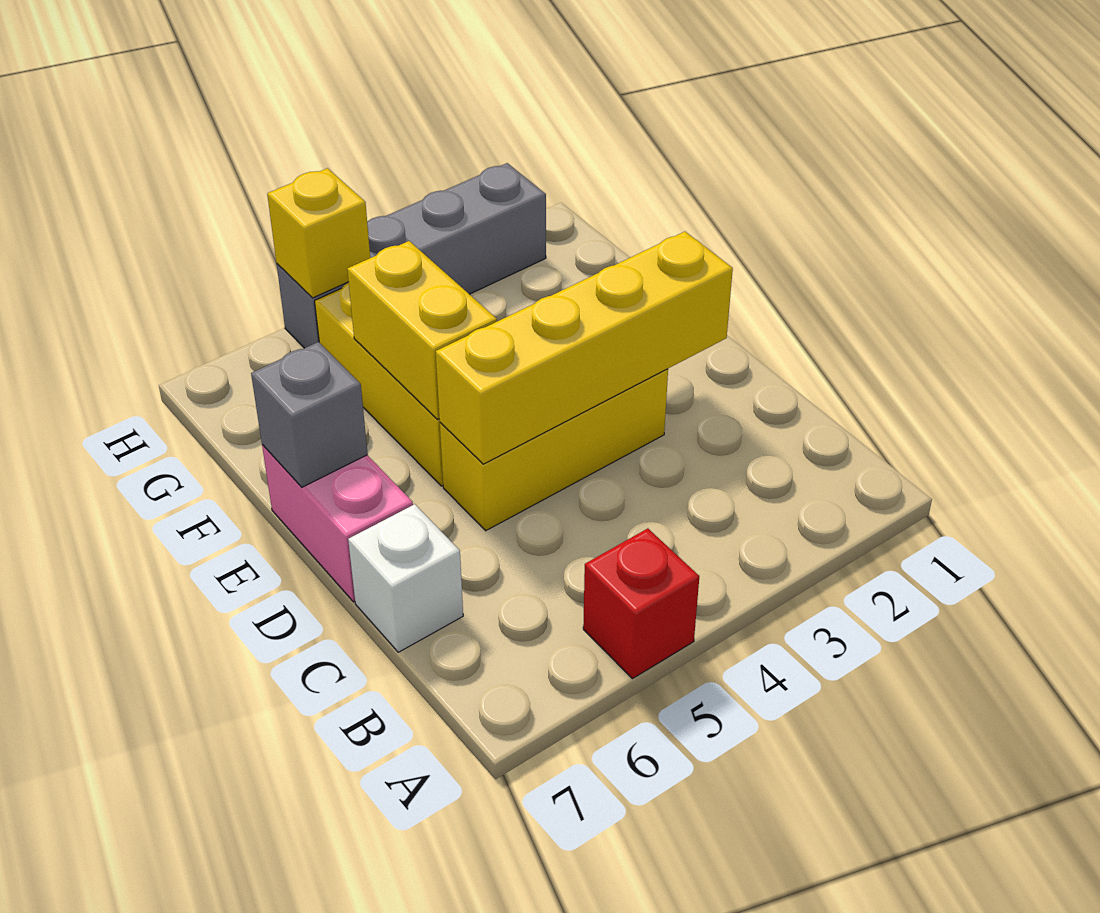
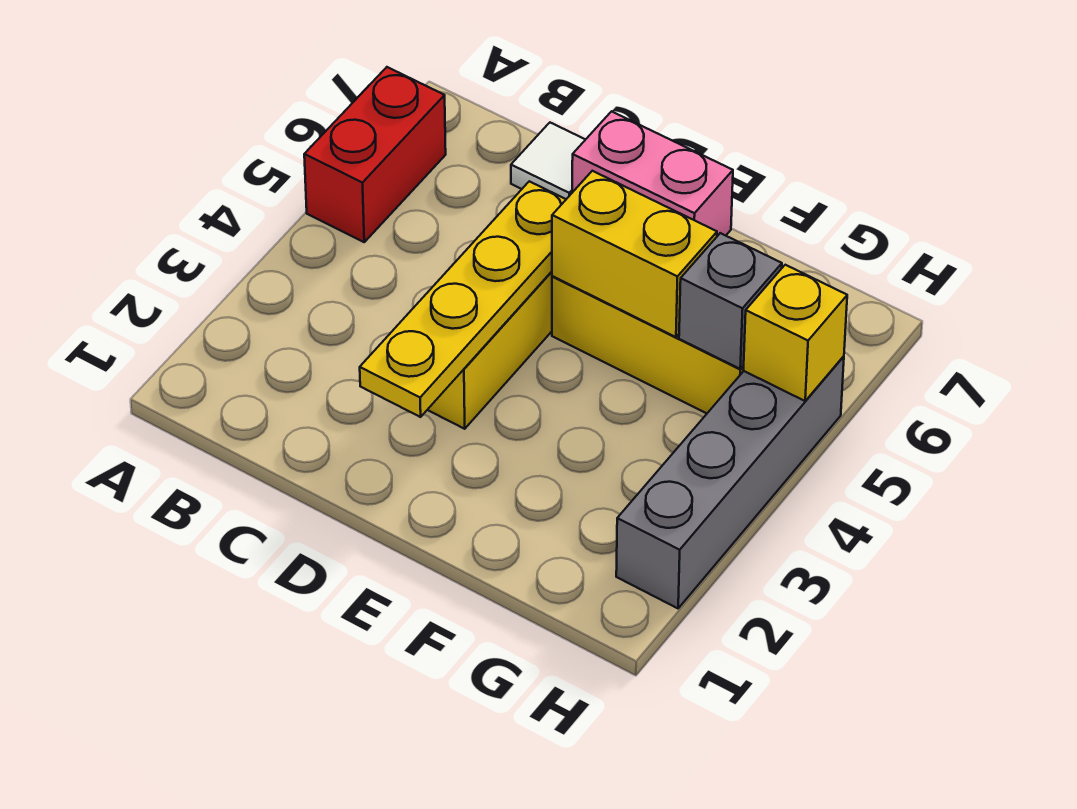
red 1x1 brick [583,528,699,679] -> red 1x2 brick [304,67,446,242]
white 1x1 brick [348,504,463,652] -> white 1x1 tile [511,123,586,199]
yellow 1x4 brick [436,232,733,464] -> yellow 1x4 plate [360,181,566,417]
grey 1x1 brick [251,342,368,487] -> grey 1x1 brick moved to [679,233,782,369]

